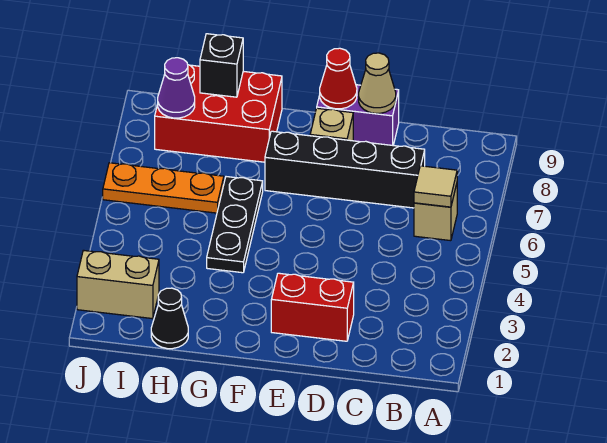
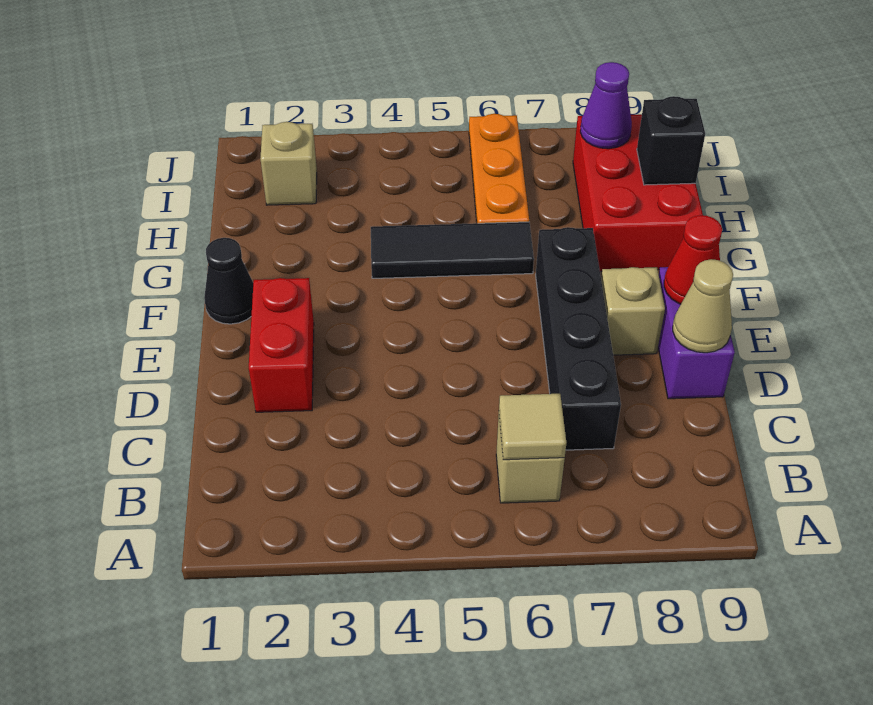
black 1x3 plate [207,177,263,273] -> black 1x3 tile [371,222,534,278]
black 1x1 cone [151,288,188,349] -> black 1x1 cone moved to [204,238,253,324]
tan 1x2 brick [77,250,159,319] -> tan 1x1 brick [260,122,317,205]

